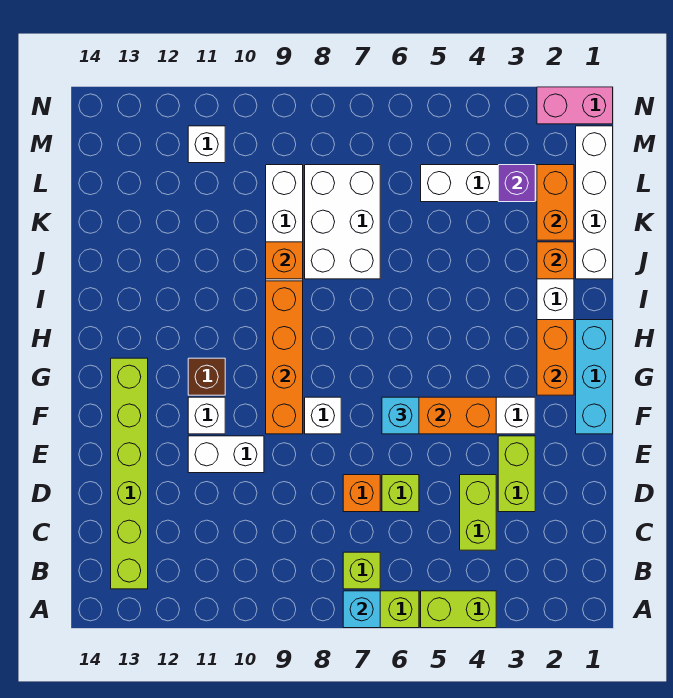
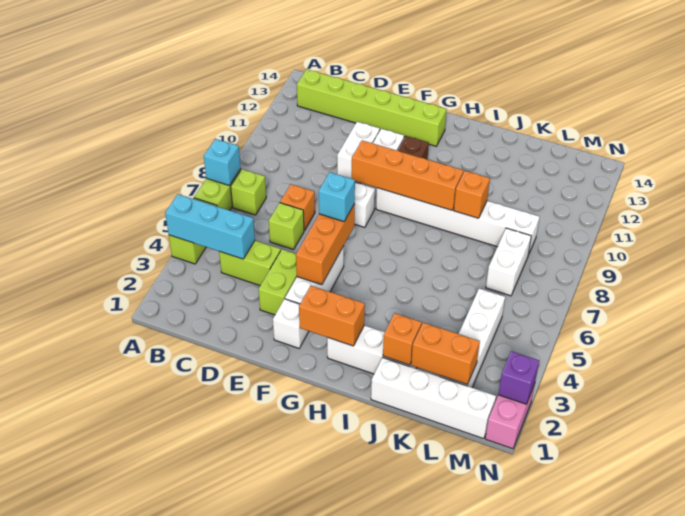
lime 1x2 brick [498,436,535,512] -> lime 1x2 brick turned to [259,249,297,315]
cyan 1x3 brick [576,320,613,434] -> cyan 1x3 brick moved to [165,194,255,259]
white 2x3 brick [305,165,380,279] -> white 1x2 brick [486,228,531,296]
purple 1x1 brick [498,165,535,202] -> purple 1x1 brick moved to [498,351,539,404]
white 1x1 brick [188,126,225,163] -> white 1x1 brick moved to [273,299,309,348]

